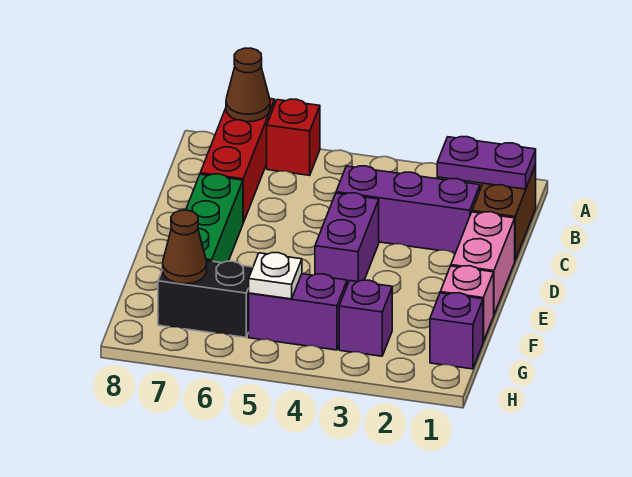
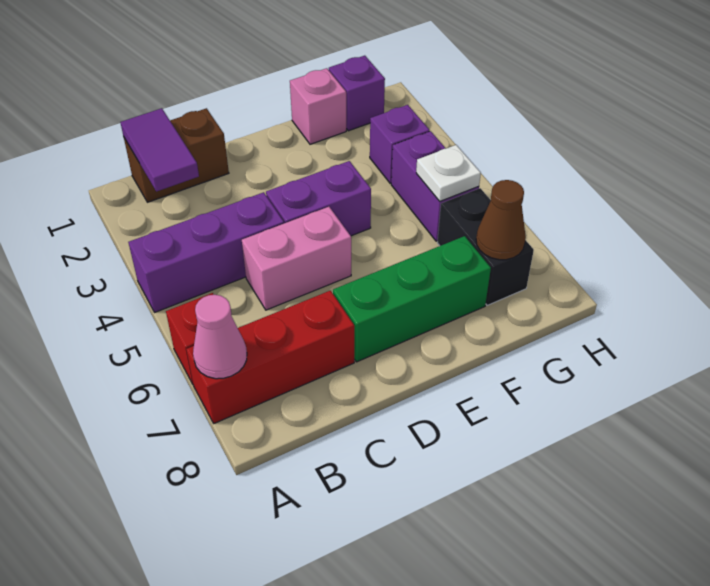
brown 1x1 cone [226,48,270,122] -> pink 1x1 cone [193,295,247,379]
purple 1x2 plate [437,137,536,189] -> purple 1x2 tile [120,108,199,192]
purple 1x3 brick [336,166,480,253] -> purple 1x3 brick turned to [128,192,284,312]
pink 1x2 brick [451,212,515,314] -> pink 1x2 brick moved to [242,207,351,310]

